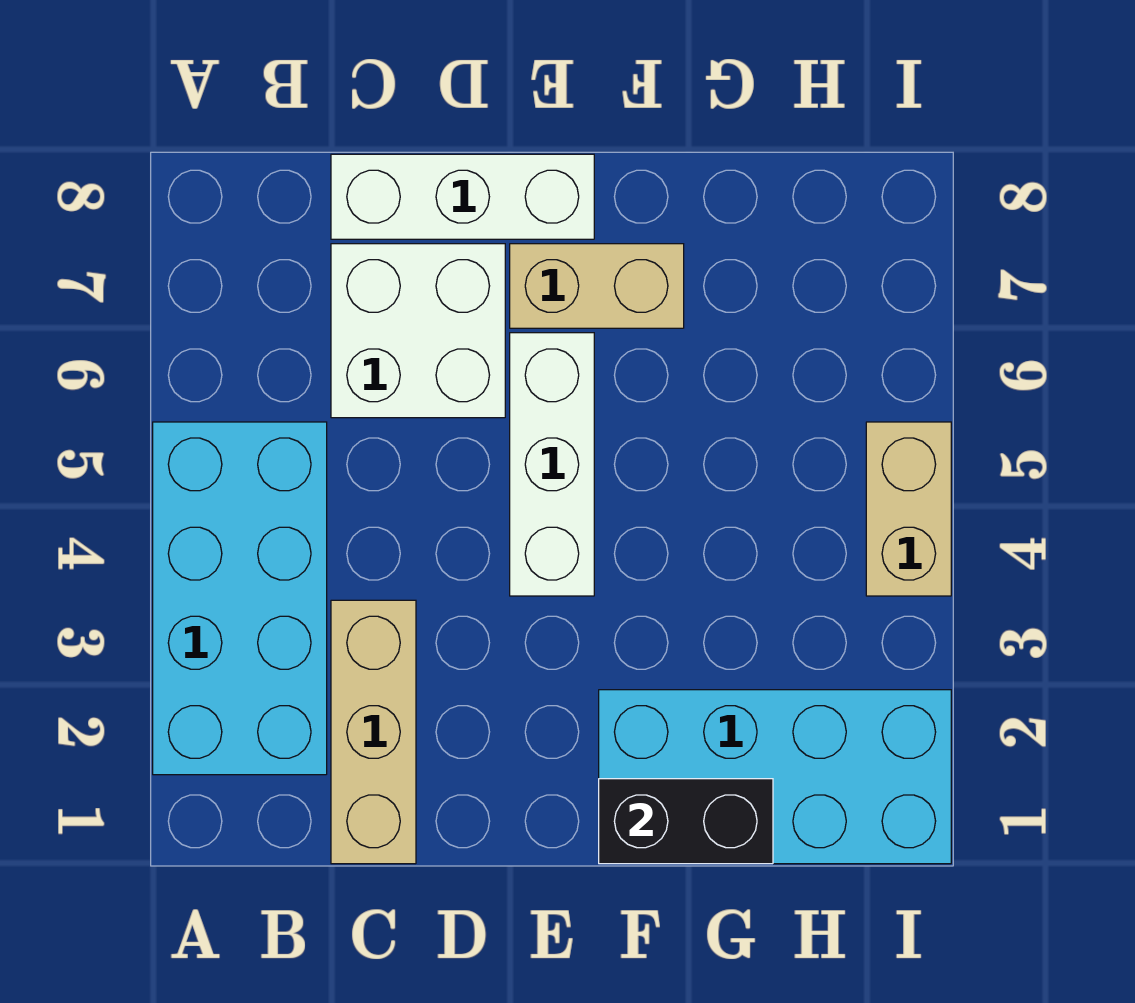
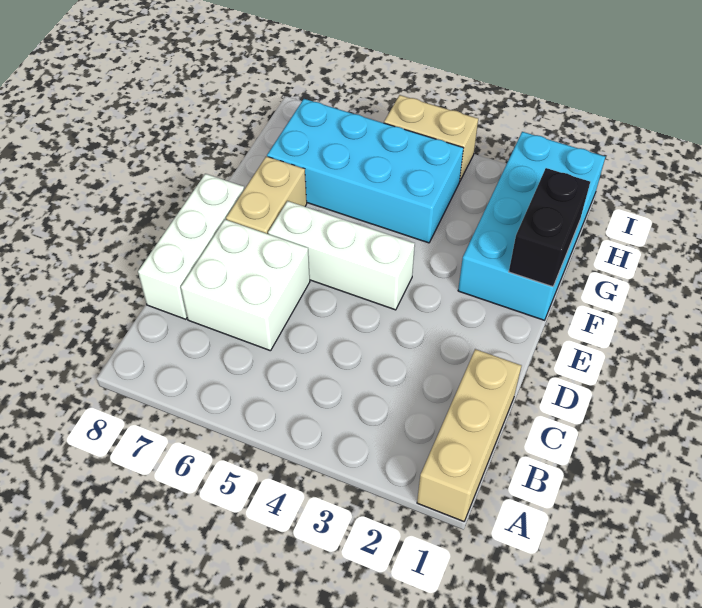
cyan 2x4 brick [153,422,327,775] -> cyan 2x4 brick moved to [267,99,463,243]
tan 1x3 brick [331,600,416,864] -> tan 1x3 brick turned to [417,349,521,521]

